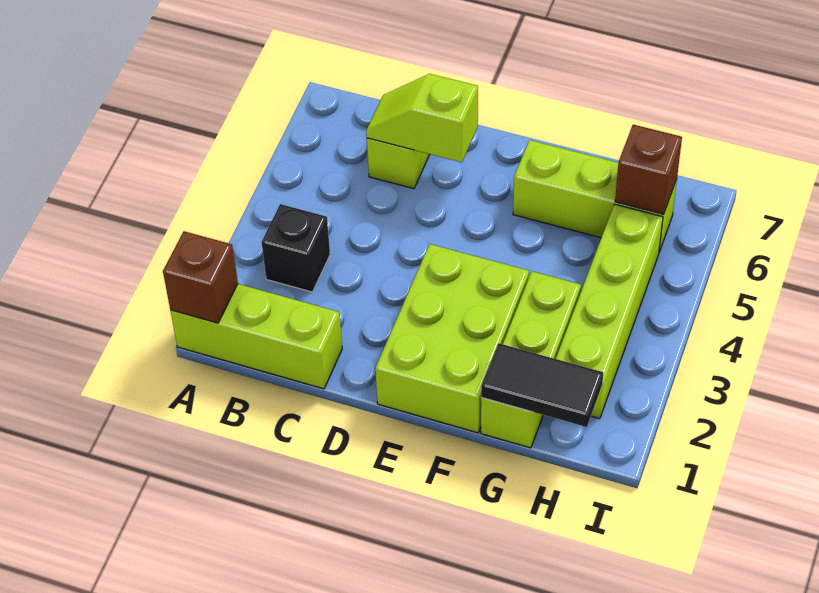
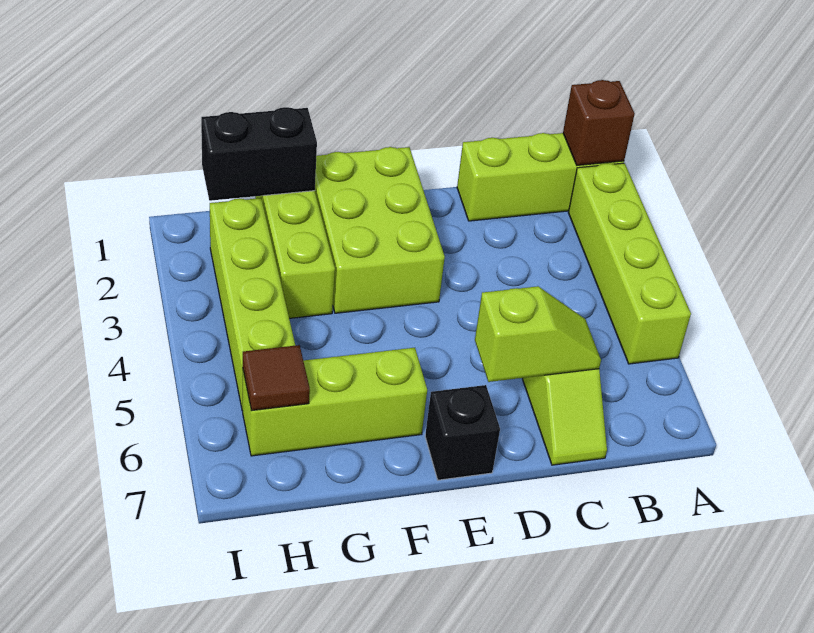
none -> lime 1x4 brick [568,163,691,364]
black 1x1 brick [262,204,330,292] -> black 1x1 brick moved to [425,385,500,480]
black 1x2 tile [481,343,603,427] -> black 1x2 brick [201,107,317,201]
brown 1x1 brick [615,125,682,214] -> brown 1x1 tile [242,345,310,411]

